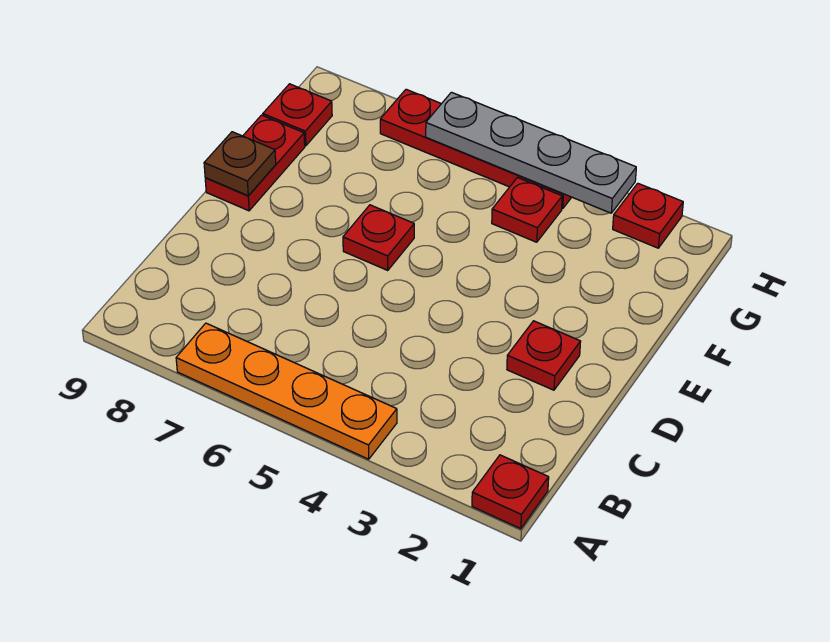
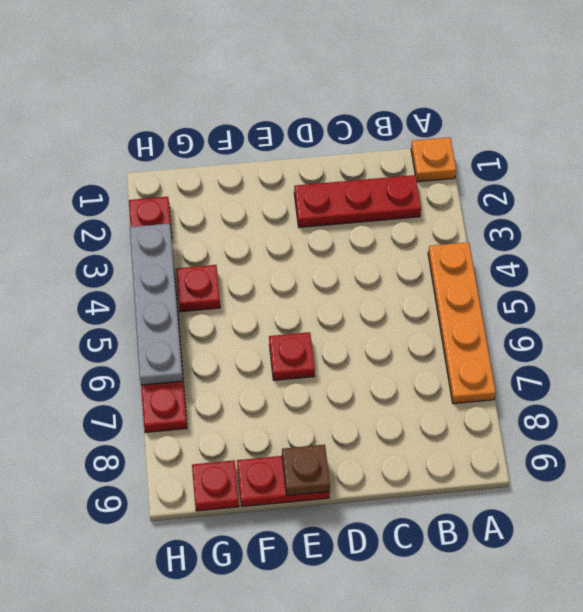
red 1x1 plate [472,455,549,529] -> orange 1x1 plate [411,137,456,182]
red 1x1 plate [507,321,581,390] -> red 1x3 plate [294,175,421,227]

